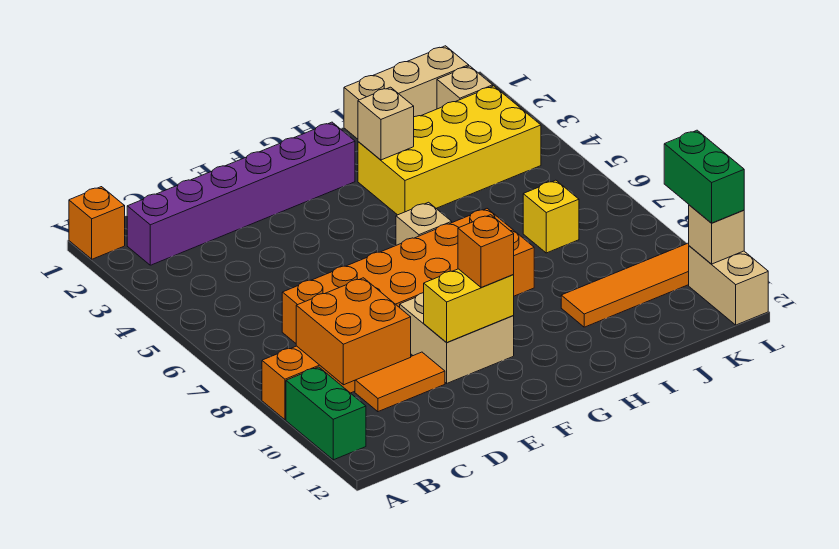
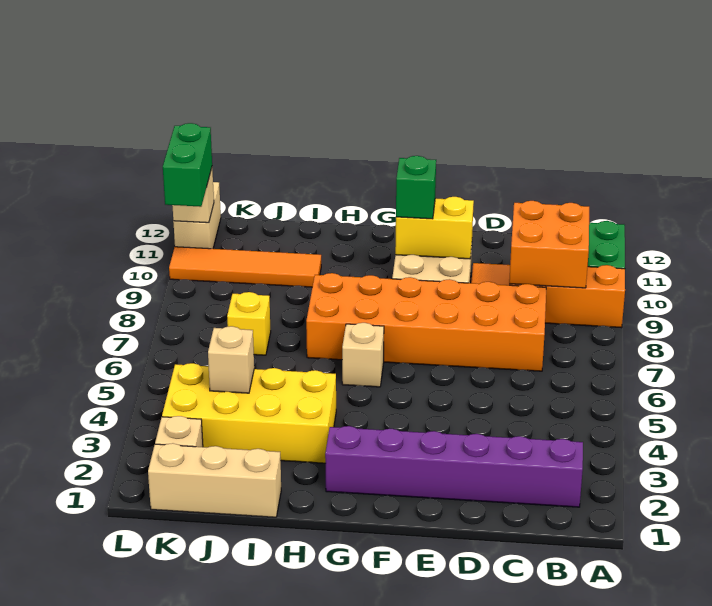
orange 1x1 brick [69,187,125,259] -> none
orange 1x1 brick [458,215,514,287] -> green 1x1 brick [396,156,436,219]
tan 1x1 brick [358,87,414,160] -> tan 1x1 brick moved to [208,326,254,393]

